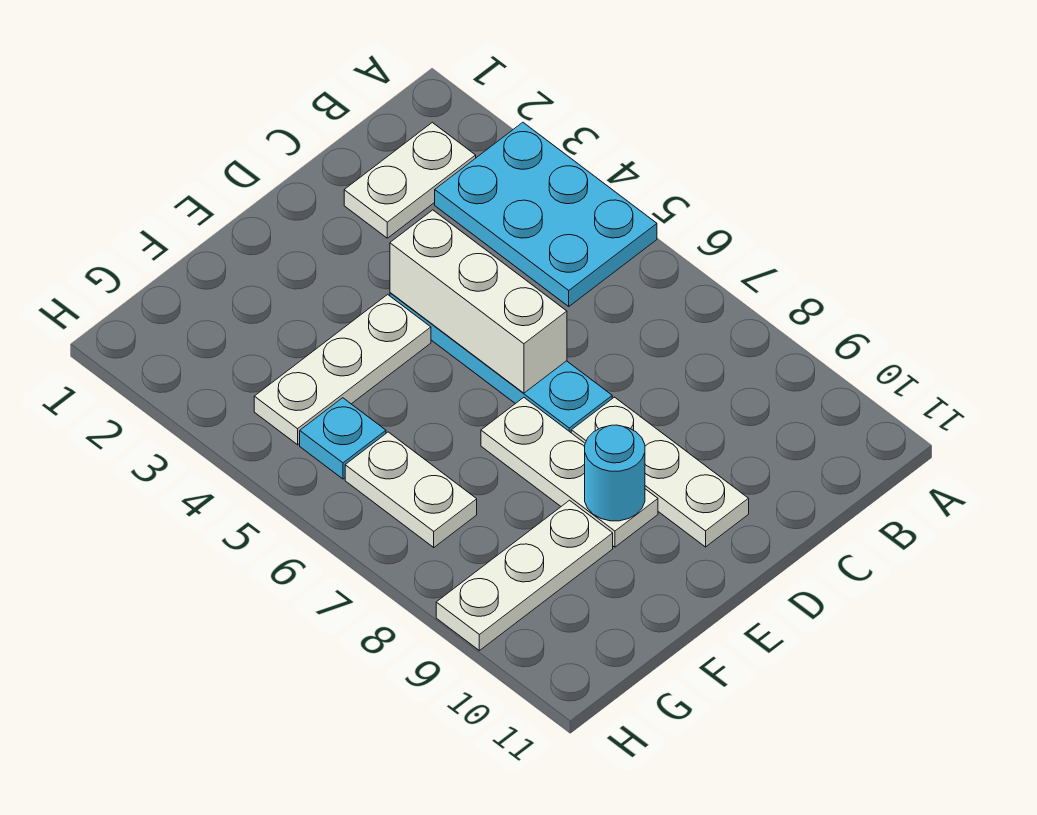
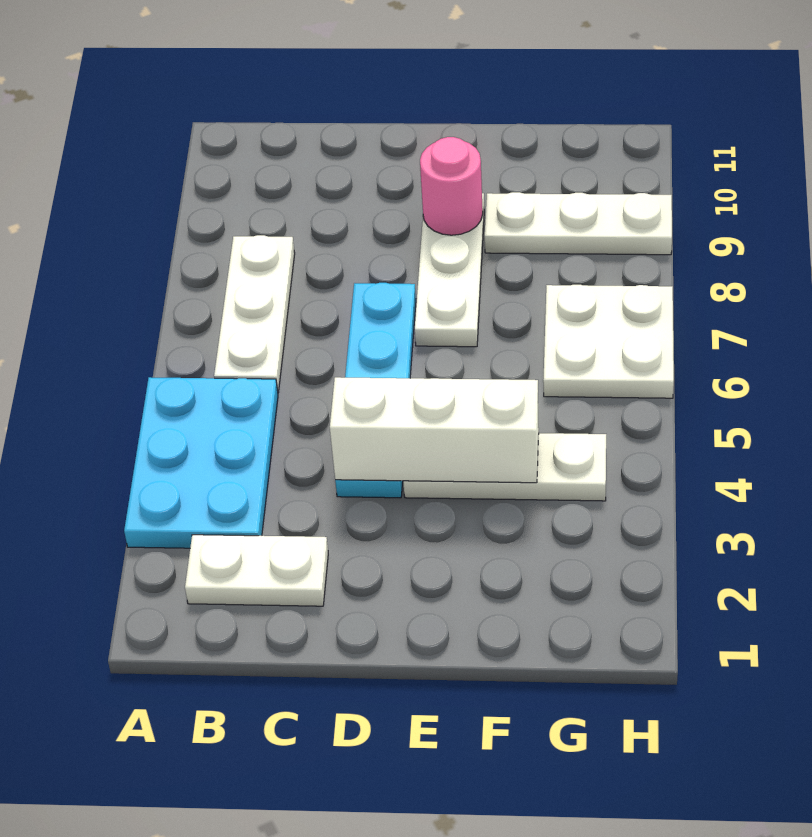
white 1x3 brick [390,210,567,393] -> white 1x3 brick turned to [330,377,539,483]
white 1x3 plate [571,397,749,547] -> white 1x3 plate moved to [214,235,295,392]
cyan 1x1 round brick [585,425,645,521] -> pink 1x1 round brick [420,137,483,235]
cyan 1x1 plate [300,398,386,479] -> none
white 1x2 plate [345,432,477,547] -> white 2x2 plate [543,285,674,398]

